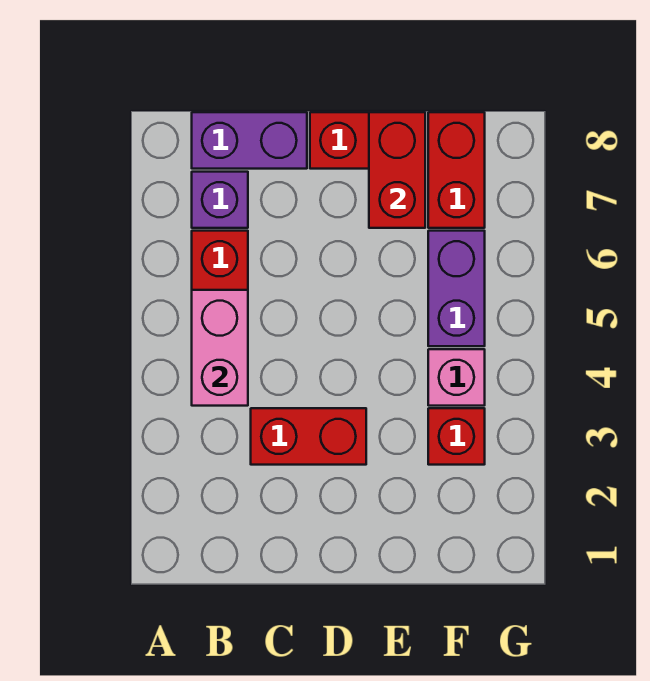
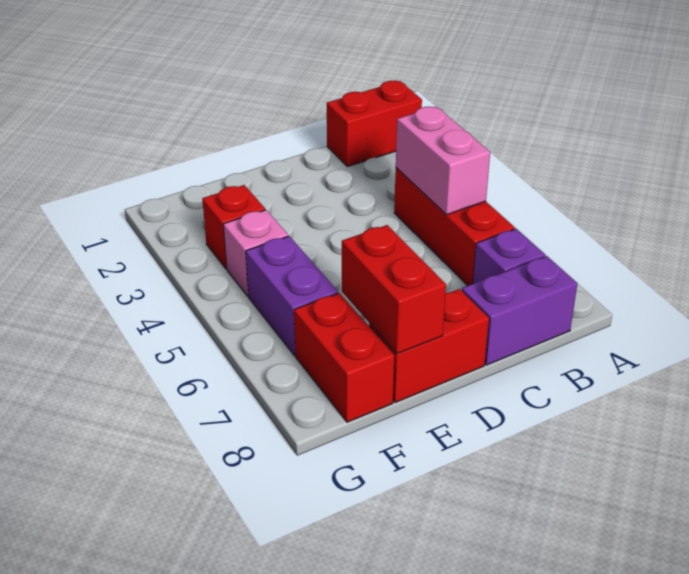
red 1x2 brick [251,408,366,465] -> red 1x2 brick moved to [327,81,422,167]

